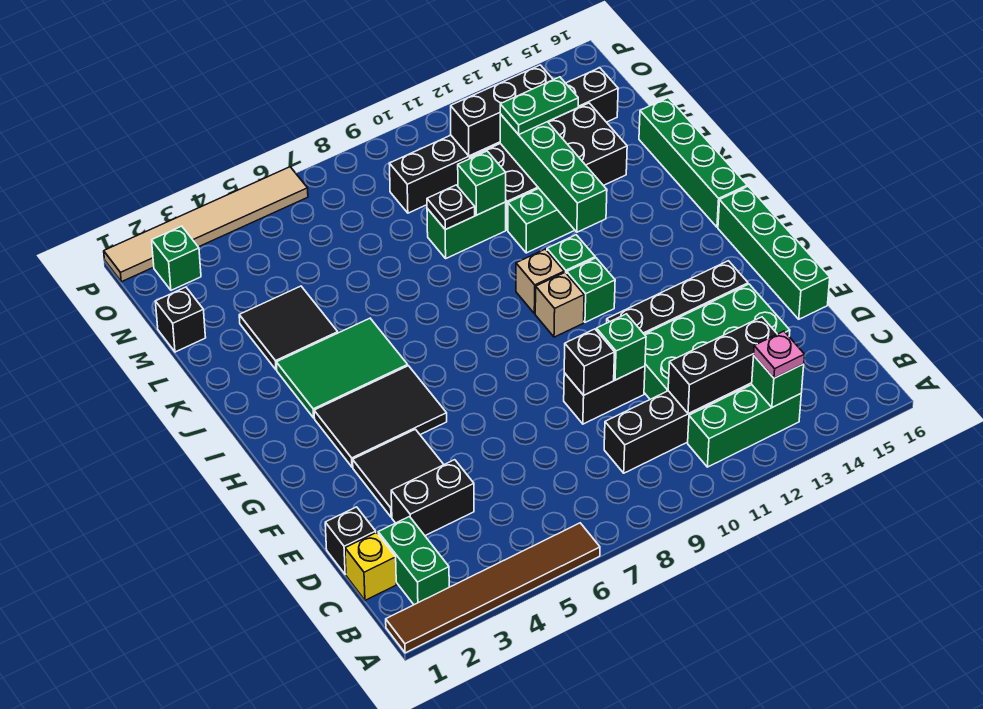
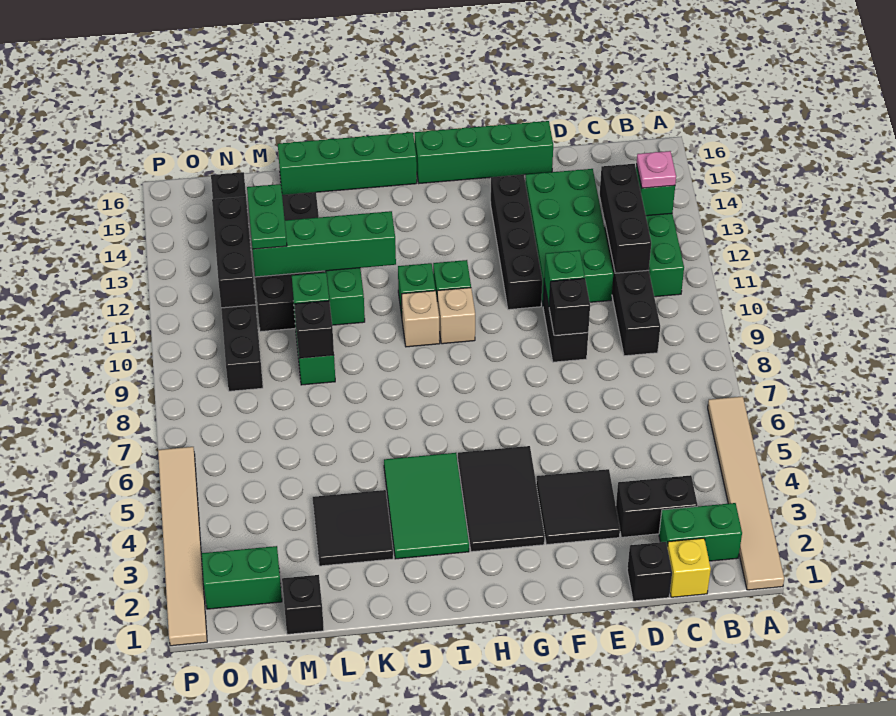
brown 1x6 tile [386,523,600,653] -> tan 1x6 tile [708,396,784,590]
black 1x2 brick [391,460,474,536] -> black 1x2 brick turned to [616,475,697,537]
black 1x1 plate [427,185,475,230] -> black 1x1 brick [295,301,334,358]
green 1x1 brick [152,226,201,290] -> green 1x2 brick [202,546,282,609]

